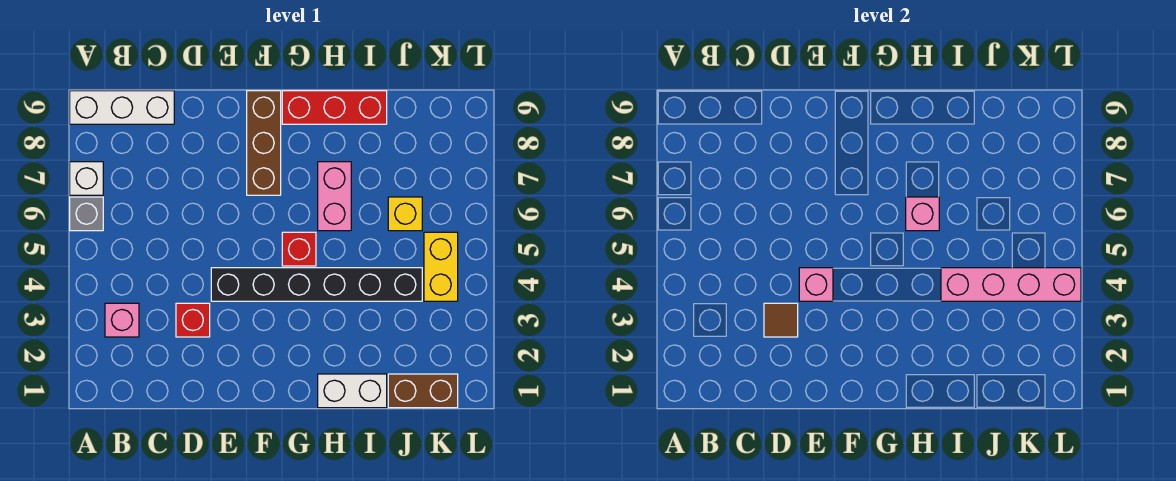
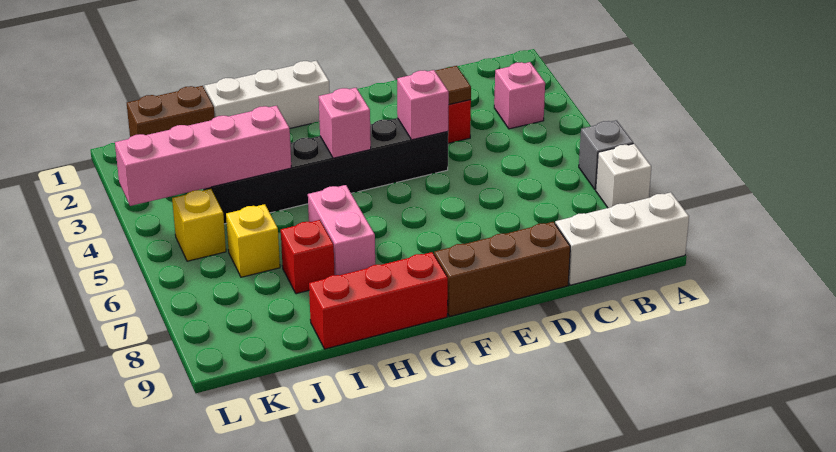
brown 1x3 brick [247,91,281,195] -> brown 1x3 brick turned to [434,222,570,317]
red 1x1 brick [282,232,316,266] -> red 1x1 brick moved to [281,220,335,294]
white 1x2 brick [318,374,387,408] -> white 1x3 brick [205,61,330,128]
pink 1x1 brick [906,197,939,231] -> pink 1x1 brick moved to [319,88,371,158]
yellow 1x2 brick [424,232,458,301] -> yellow 1x1 brick [172,189,226,261]

